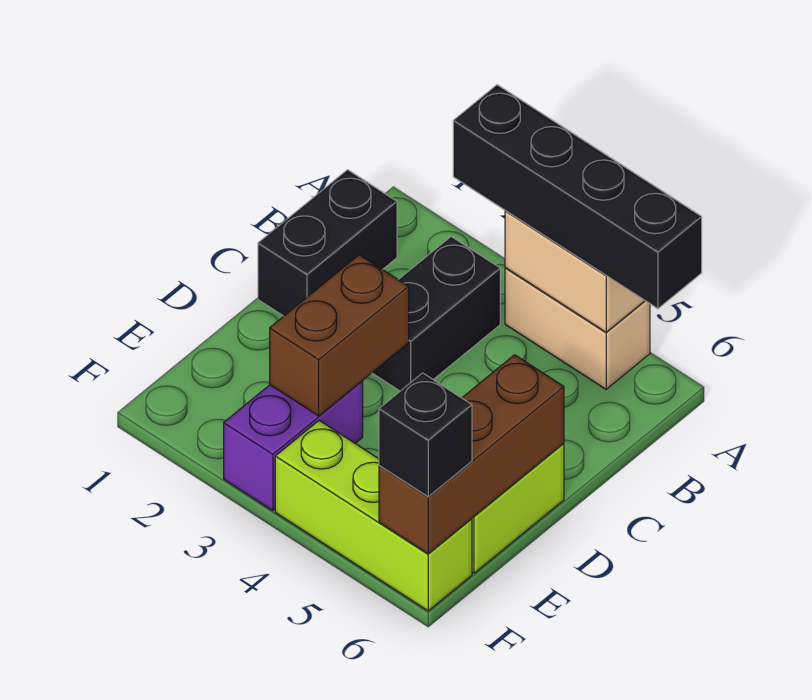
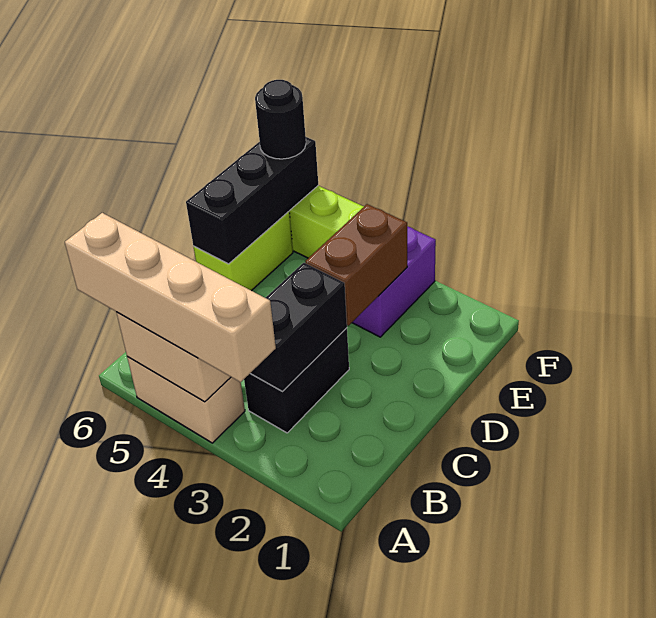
black 1x4 brick [453,85,702,309] -> tan 1x4 brick [65,213,276,382]
black 1x2 brick [258,170,397,316] -> black 1x2 brick moved to [250,263,347,391]
brown 1x3 brick [379,355,564,554] -> black 1x3 brick [186,137,318,264]
black 1x1 brick [379,373,472,497] -> black 1x1 round brick [255,80,306,159]

